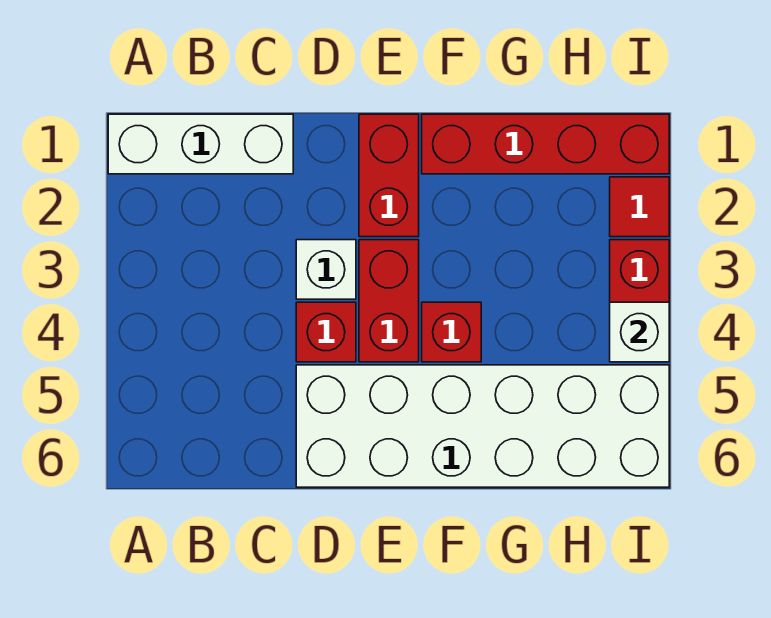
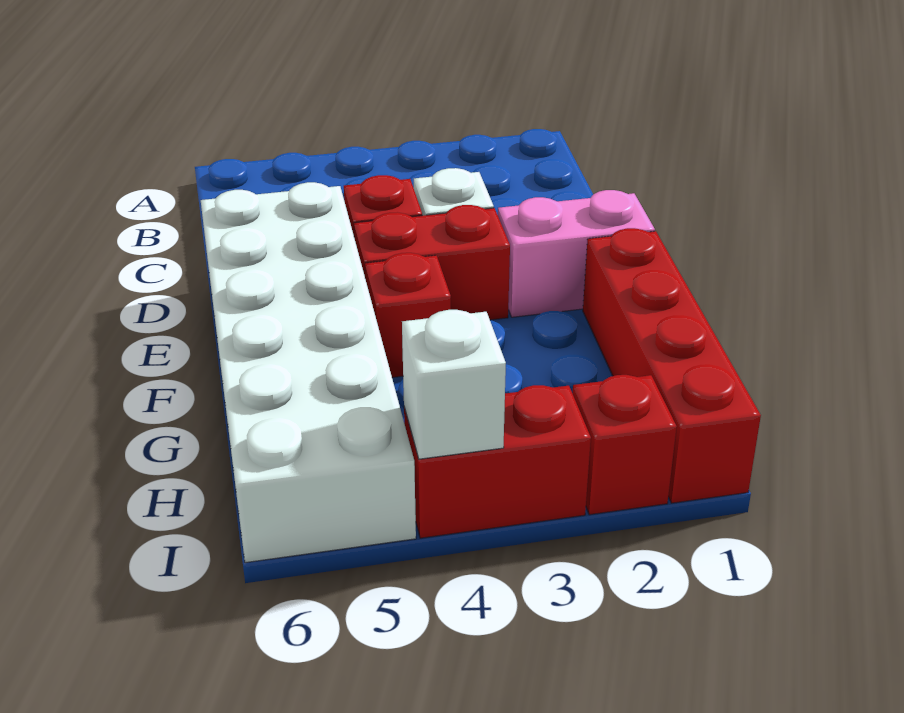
white 1x3 brick [108,114,293,174] -> none
red 1x2 brick [359,114,419,237] -> pink 1x2 brick [498,190,655,317]
red 1x1 tile [610,177,669,237] -> red 1x1 brick [572,375,677,515]

